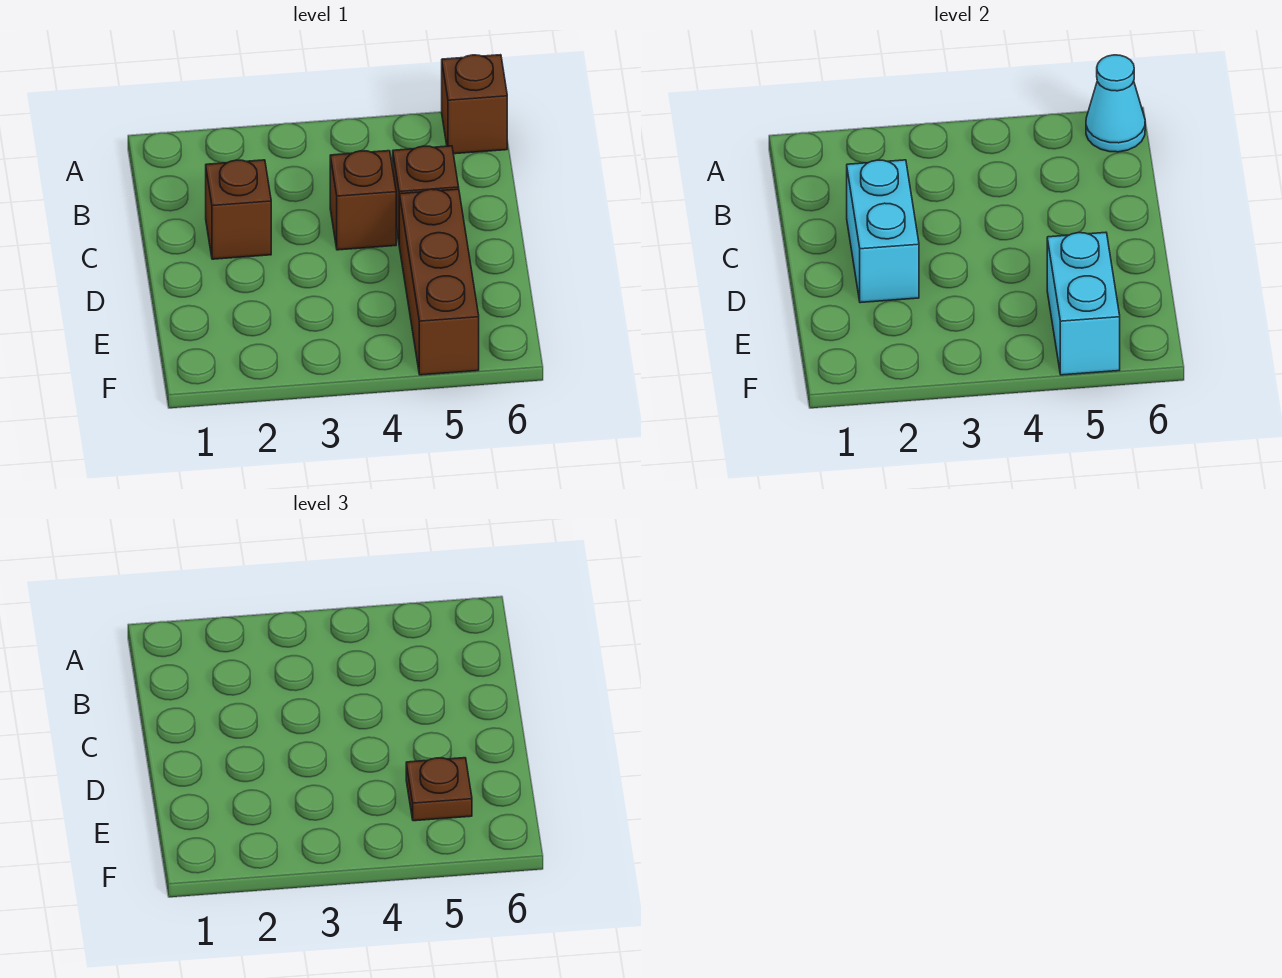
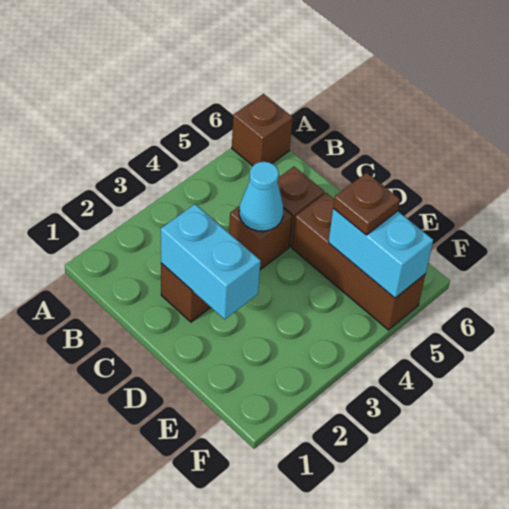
cyan 1x1 cone [1086,55,1145,152] -> cyan 1x1 cone moved to [239,162,283,231]

